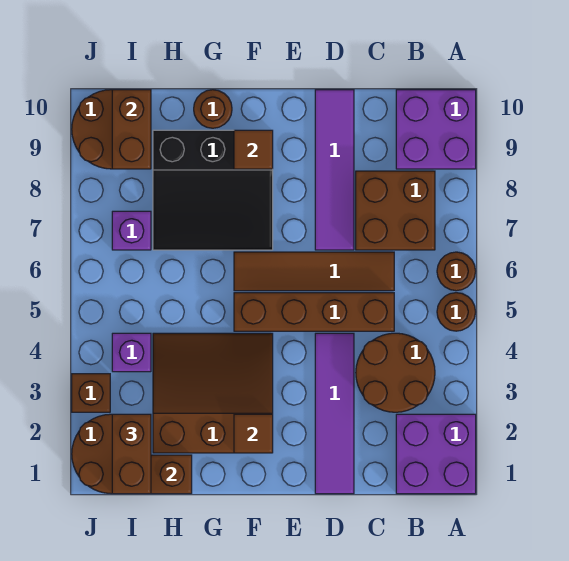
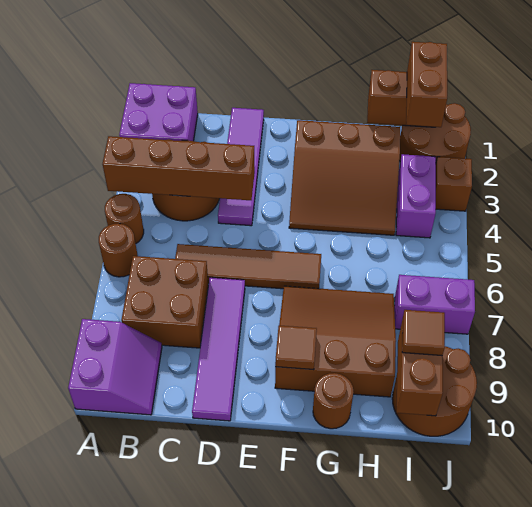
purple 2x2 brick [396,90,476,169] -> purple 2x2 slope [68,319,162,415]
brown 1x4 brick [234,293,394,331] -> brown 1x4 brick moved to [102,136,255,200]
brown 1x1 tile [234,414,273,453] -> brown 1x1 tile moved to [402,310,445,356]
black 3x3 slope [153,130,273,250] -> brown 3x3 slope [275,286,396,397]
purple 1x1 brick [112,333,151,372] -> purple 1x2 brick [396,154,436,238]
purple 1x1 brick [112,211,151,250] -> purple 1x2 brick [394,275,475,334]

